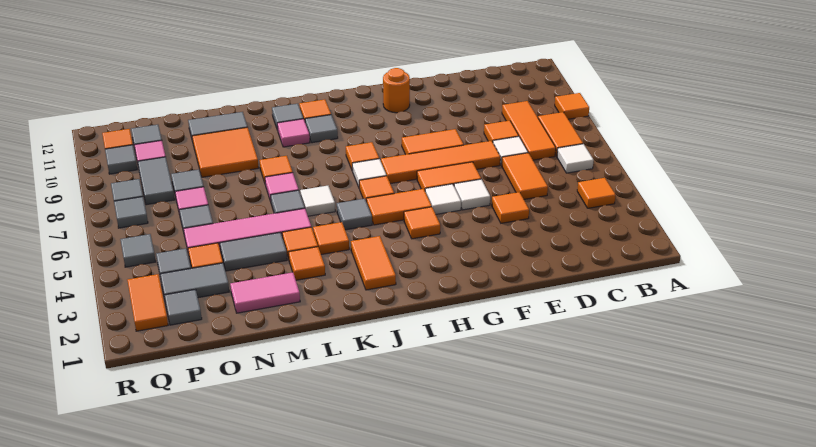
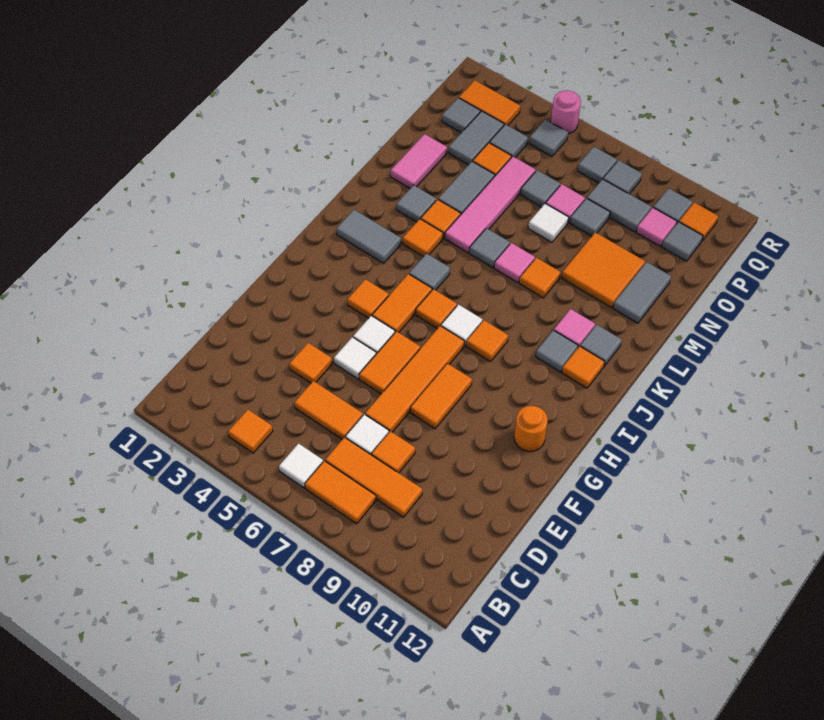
orange 1x1 tile [555,93,589,119] -> none
orange 1x2 tile [351,236,396,290] -> grey 1x2 tile [337,210,401,263]
white 1x1 tile [300,186,335,216] -> white 1x1 tile moved to [528,203,569,242]
orange 1x1 tile [288,247,325,280] -> grey 1x1 tile [397,185,436,222]
none -> pink 1x1 round brick [551,91,581,134]

